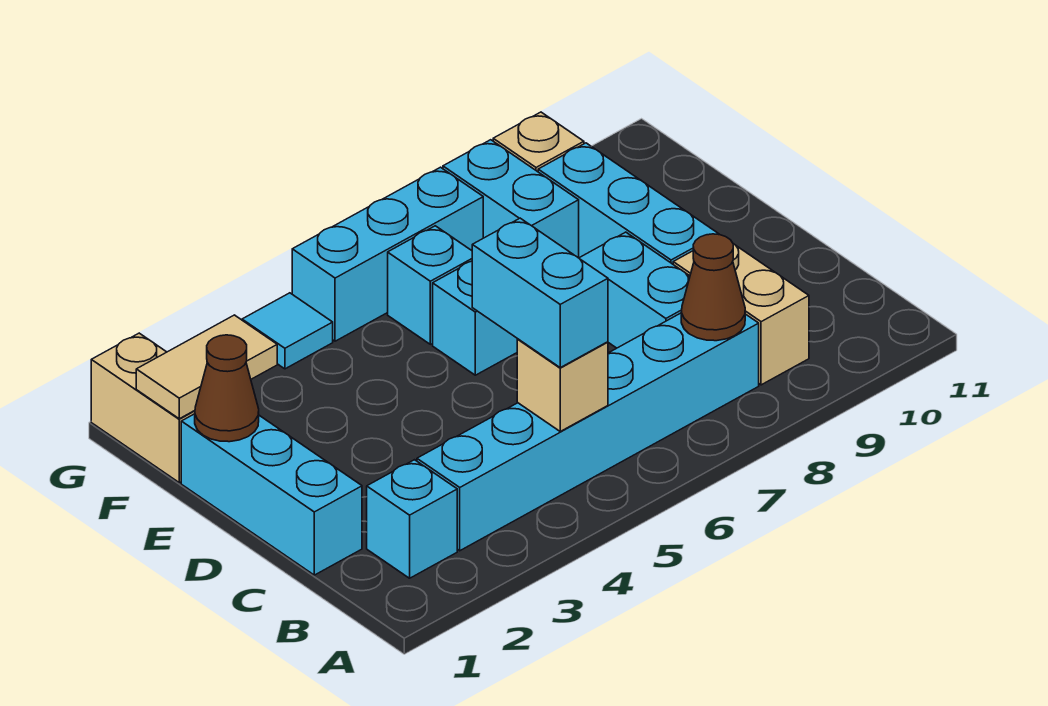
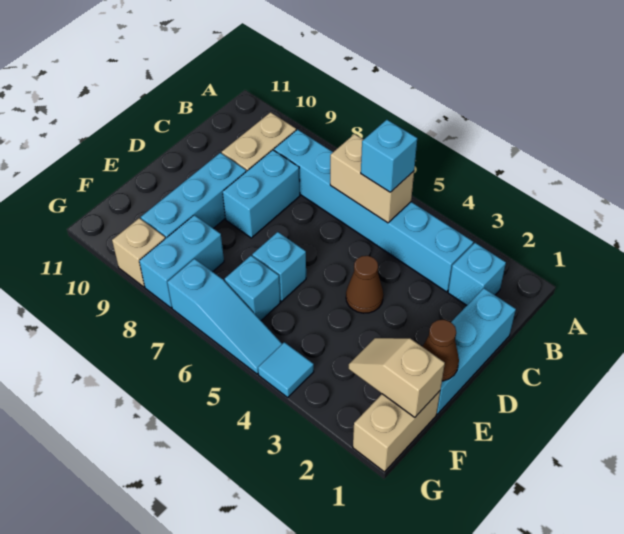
tan 1x1 brick [517,339,608,431] -> tan 1x2 brick [330,134,414,223]
cyan 1x2 brick [472,218,608,368] -> cyan 1x1 brick [361,120,417,192]
brown 1x1 cone [681,234,745,341] -> brown 1x1 cone moved to [346,256,383,313]
tan 1x2 tile [136,315,277,419] -> tan 1x2 slope [349,338,445,417]
cyan 1x3 brick [292,167,483,341] -> cyan 1x3 slope [167,259,282,374]

